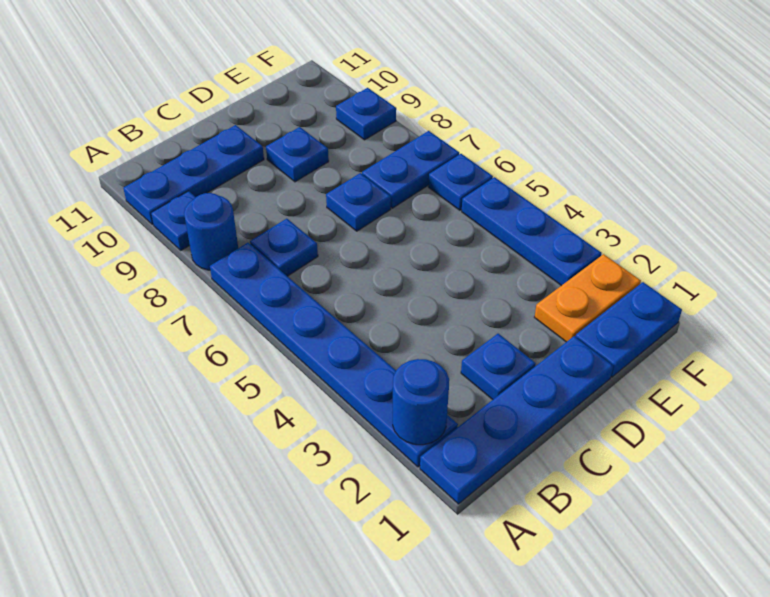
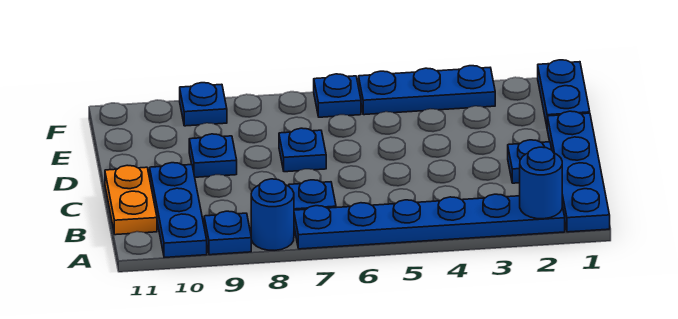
orange 1x2 plate [534,254,641,342] -> orange 1x2 plate moved to [105,165,157,235]
blue 1x2 plate [362,131,459,208] -> none

